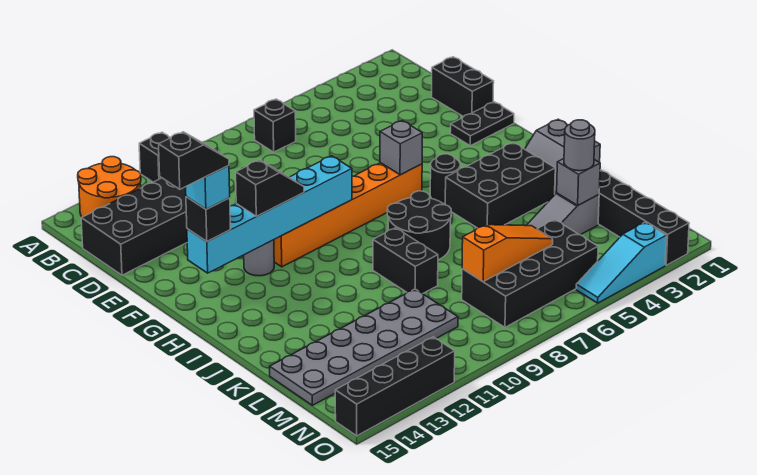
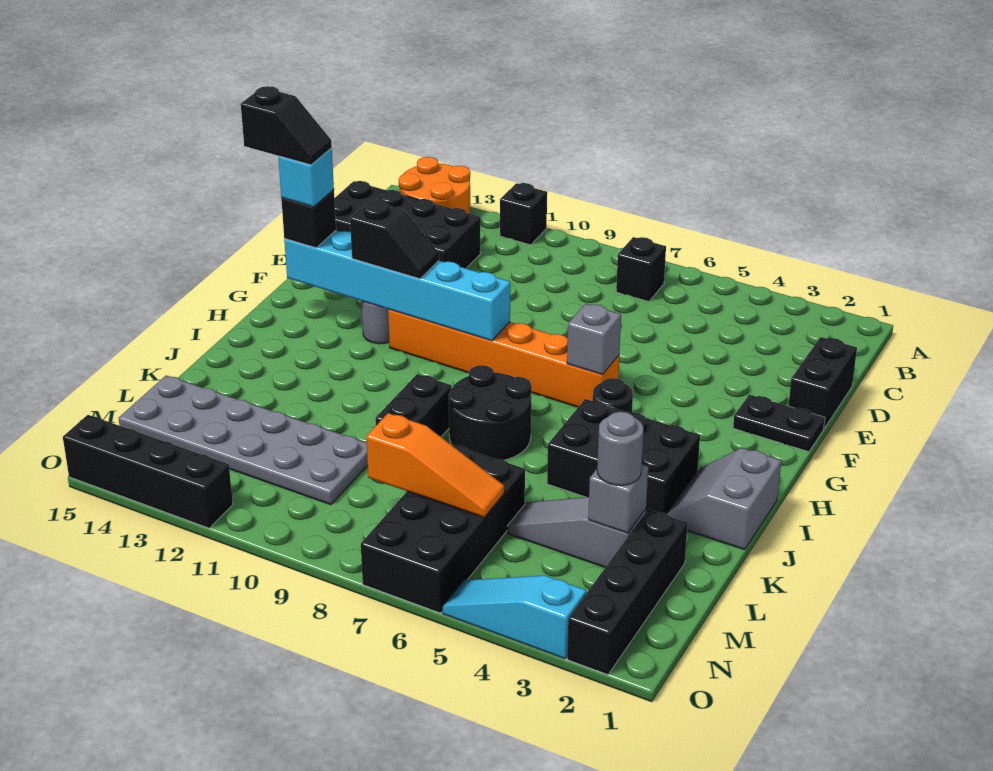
black 2x4 brick [462,220,598,327] -> black 2x4 brick turned to [361,444,525,613]

